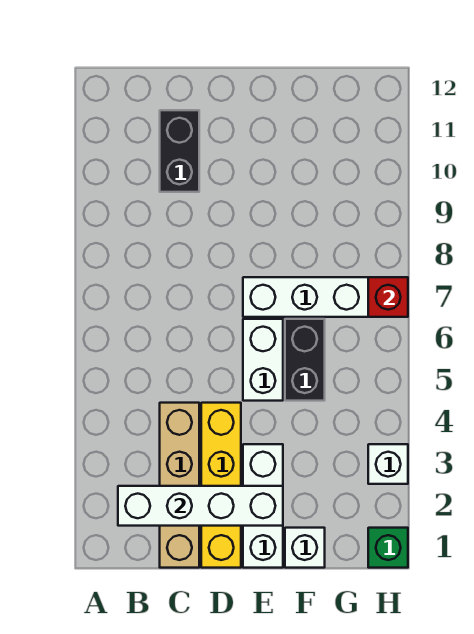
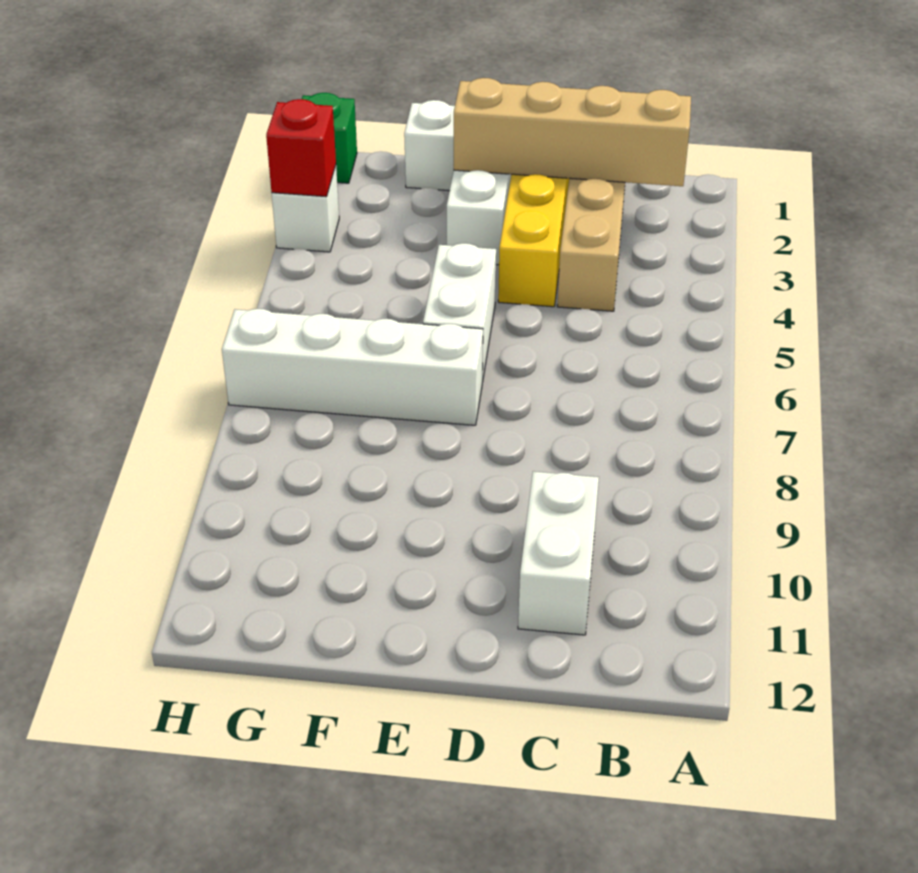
white 1x4 brick [118,486,283,526] -> tan 1x4 brick [454,78,691,186]
black 1x2 brick [160,110,199,192] -> white 1x2 brick [518,471,599,635]
black 1x2 brick [285,319,325,401] -> none
red 1x1 brick [368,277,408,317] -> red 1x1 brick moved to [266,99,336,197]

